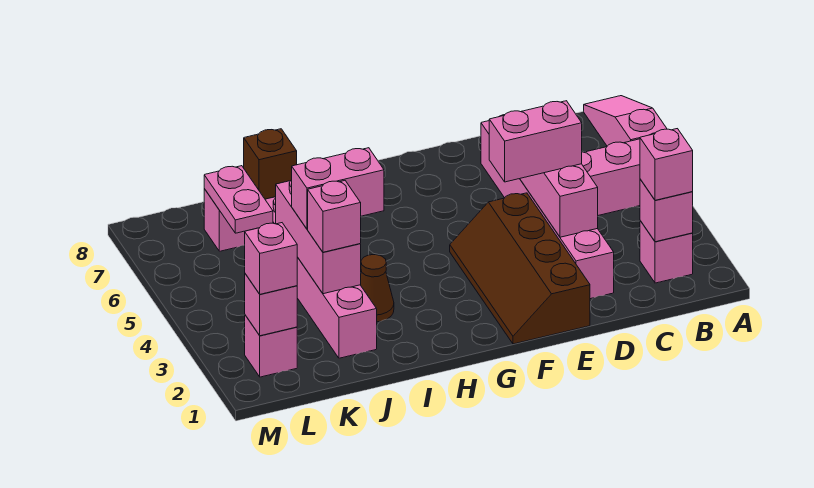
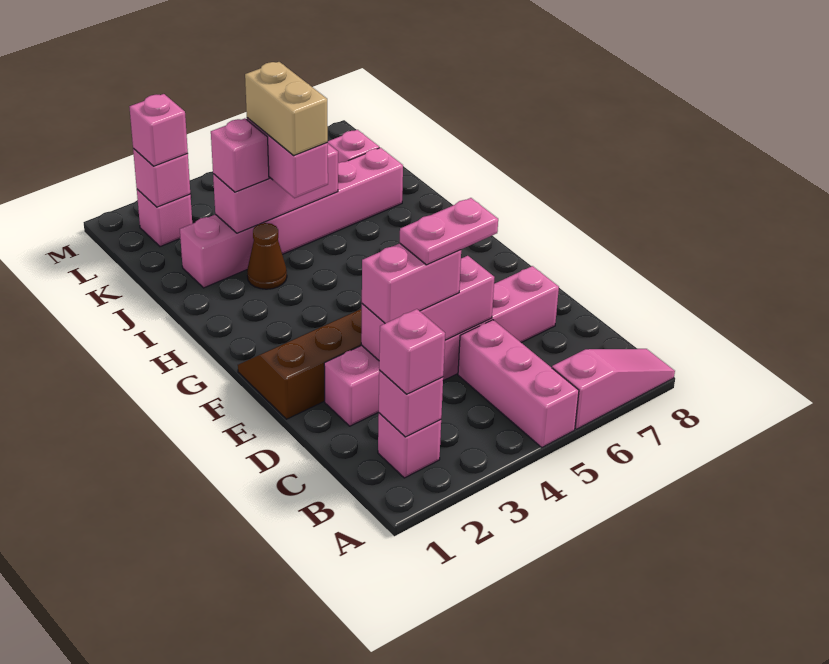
pink 1x2 brick [489,101,582,182] -> pink 1x2 brick turned to [362,243,461,323]
none -> tan 1x2 brick [245,62,328,155]
brown 1x1 brick [244,129,297,199] -> none
pink 1x2 plate [204,166,273,233] -> pink 1x2 plate moved to [400,198,498,265]

